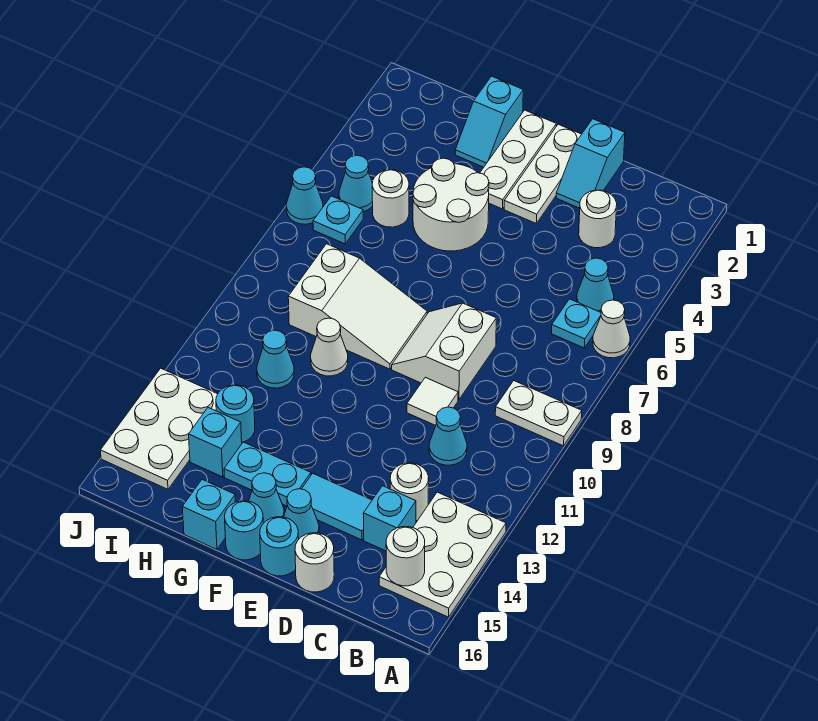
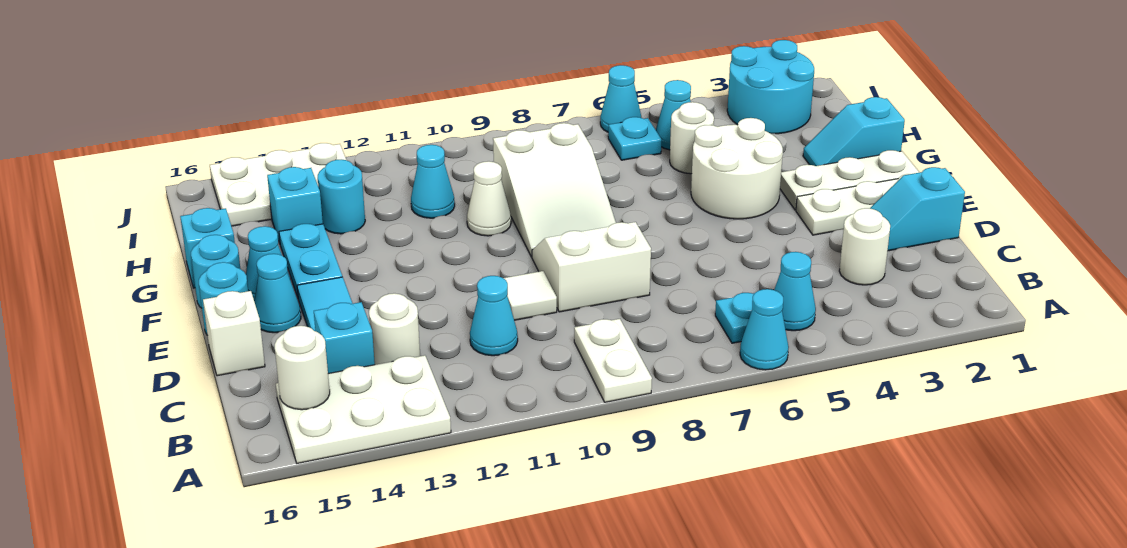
white 1x1 cone [593,300,630,358] -> cyan 1x1 cone [740,289,789,370]
white 1x1 round brick [295,533,334,592] -> white 1x1 brick [203,291,265,376]
none -> cyan 2x2 round brick [727,40,814,134]

